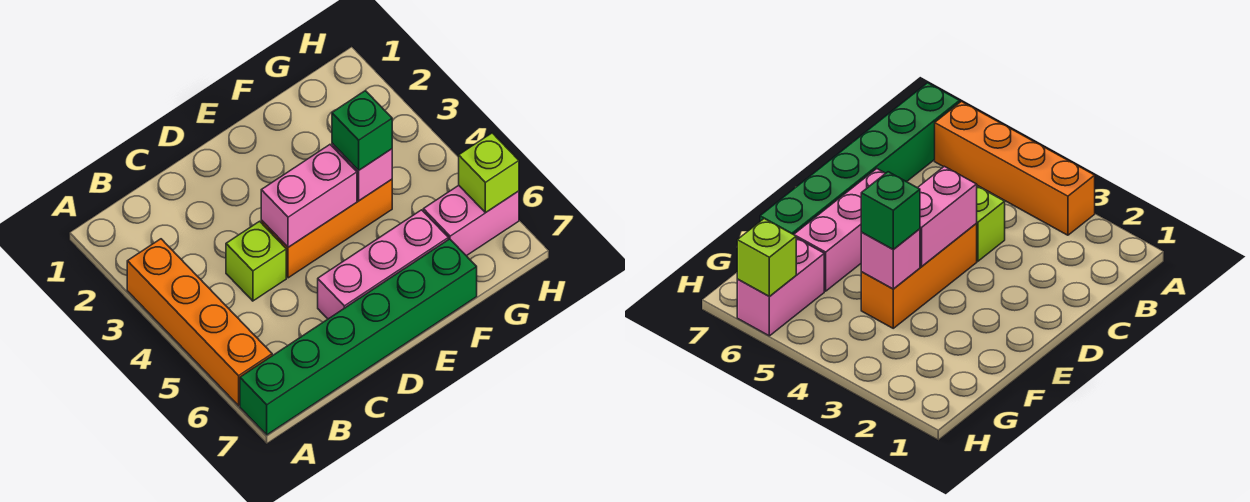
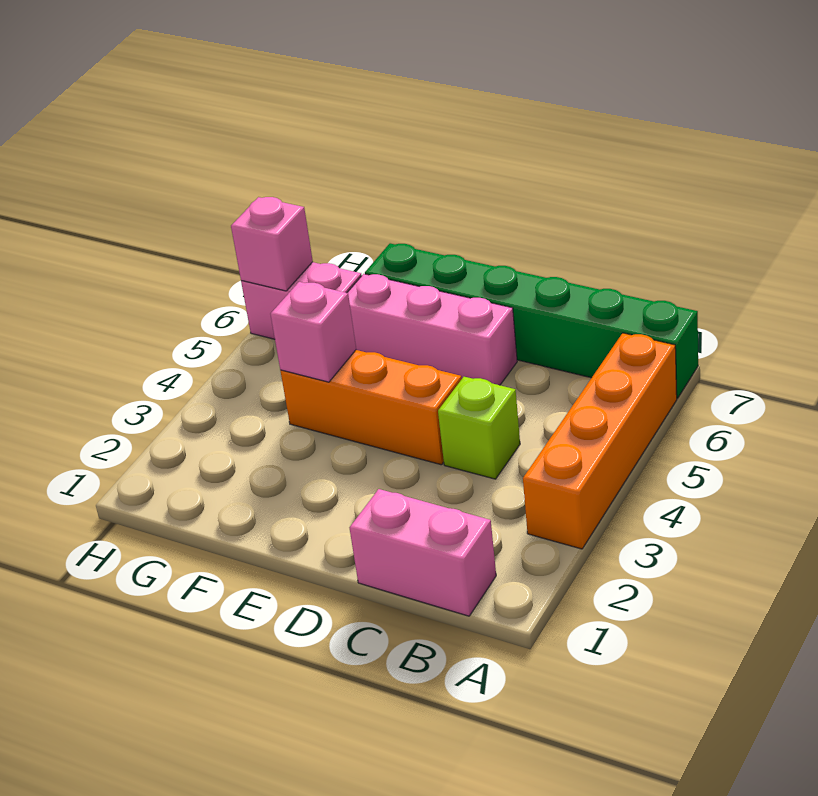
pink 1x2 brick [261,145,357,247] -> pink 1x2 brick moved to [350,489,496,616]
green 1x1 brick [332,91,392,170] -> none
lime 1x1 brick [459,133,519,213] -> pink 1x1 brick [231,197,313,291]

